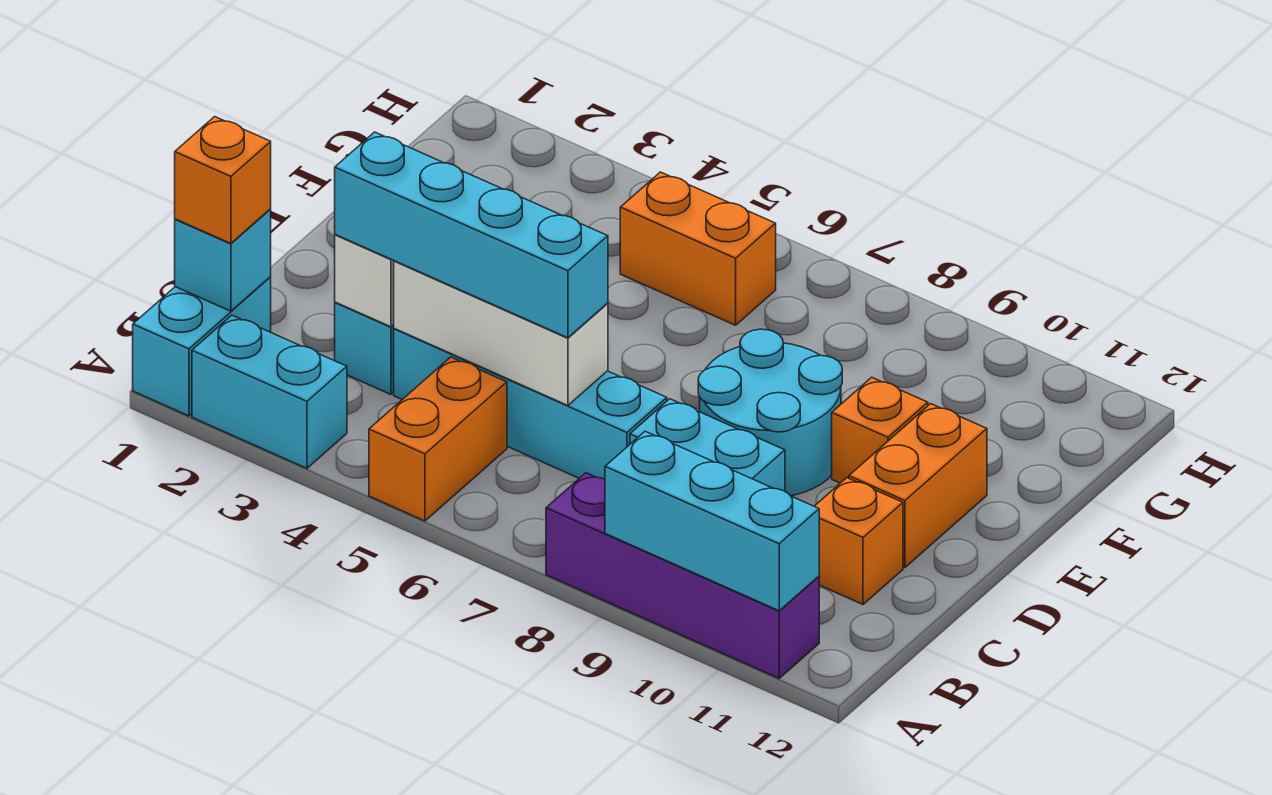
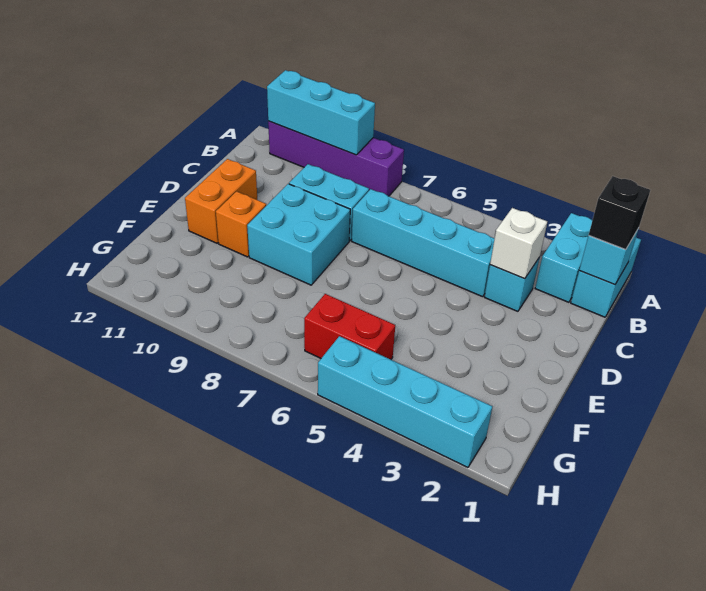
cyan 1x2 brick [192,315,347,468] -> cyan 1x2 brick turned to [535,213,592,302]
orange 1x2 brick [369,357,507,521] -> none
orange 1x1 brick [175,117,271,243] -> black 1x1 brick [589,176,650,250]
cyan 1x4 brick [335,132,608,338] -> cyan 1x4 brick moved to [318,336,493,467]
white 1x3 brick [394,261,608,405] -> none
orange 1x1 brick [814,478,903,604] -> none
cyan 2x2 round brick [698,329,842,496] -> cyan 2x2 brick [247,184,350,285]
orange 1x2 brick [620,172,776,325] -> red 1x2 brick [304,294,395,359]

